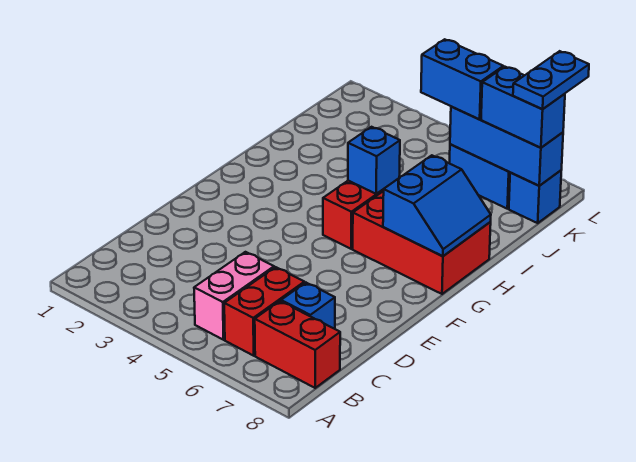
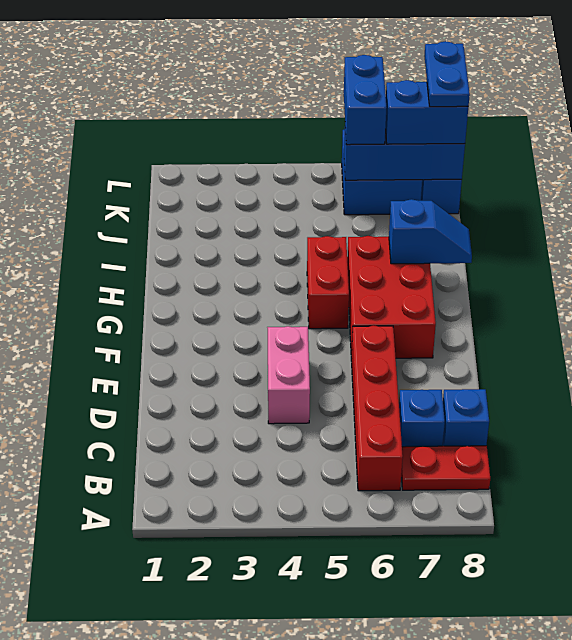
pink 1x2 brick [194,252,274,340] -> pink 1x2 brick moved to [267,326,310,424]
red 1x2 brick [224,267,304,356] -> red 1x4 brick [351,325,403,491]
red 1x2 brick [255,301,340,388] -> red 1x2 plate [401,446,490,490]
red 2x3 brick [353,191,491,294] -> red 2x3 brick turned to [347,236,436,358]
blue 2x2 slope [383,155,491,256] -> blue 1x2 slope [389,199,472,264]
blue 1x1 brick [348,127,400,194] -> blue 1x1 brick moved to [443,389,489,446]
blue 1x2 brick [421,39,503,119] -> blue 1x2 brick turned to [344,55,387,145]

